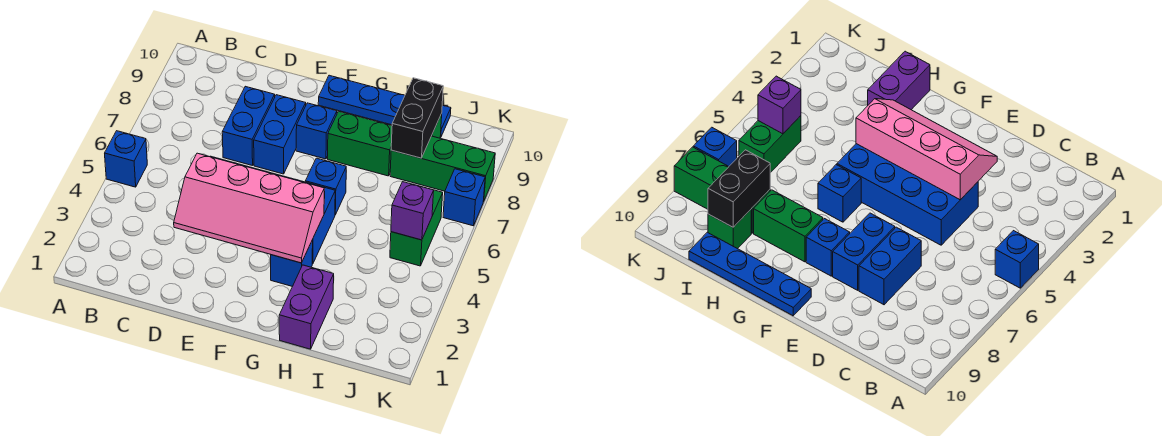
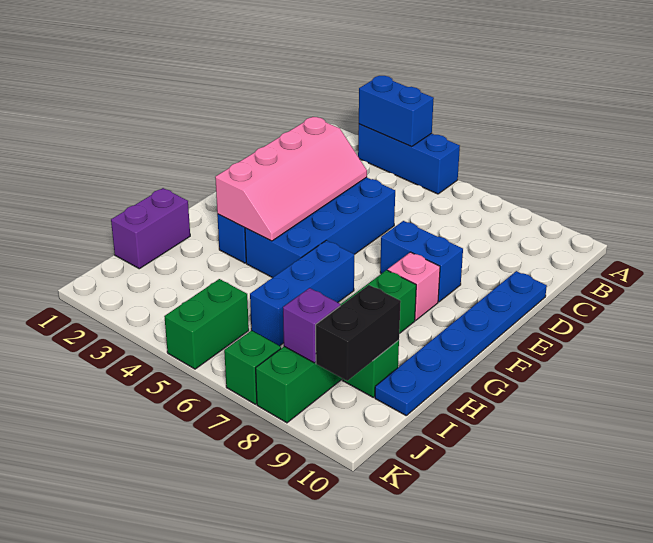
blue 1x1 brick [105,131,147,187] -> blue 1x3 brick [358,124,460,194]
pink 2x4 slope [174,153,324,263] -> pink 2x4 slope turned to [215,117,367,241]
blue 1x2 brick [222,86,275,166] -> blue 1x2 brick moved to [359,76,434,147]
blue 1x1 brick [296,103,337,159] -> pink 1x1 brick [388,252,440,320]
blue 1x4 plate [318,75,451,138] -> blue 1x6 plate [375,271,547,415]
blue 1x1 brick [305,158,346,215] -> blue 1x3 brick [250,240,355,346]
purple 1x2 brick [279,265,334,349] -> purple 1x2 brick turned to [111,188,190,269]
black 1x2 brick [391,78,443,158] -> black 1x2 brick turned to [316,285,401,381]
green 1x2 brick [390,190,443,266] -> green 1x2 brick turned to [164,279,249,369]
purple 1x1 brick [391,182,434,240] -> purple 1x1 brick moved to [283,288,340,363]
blue 1x1 brick [443,169,485,226] -> green 1x1 brick [224,331,281,404]

